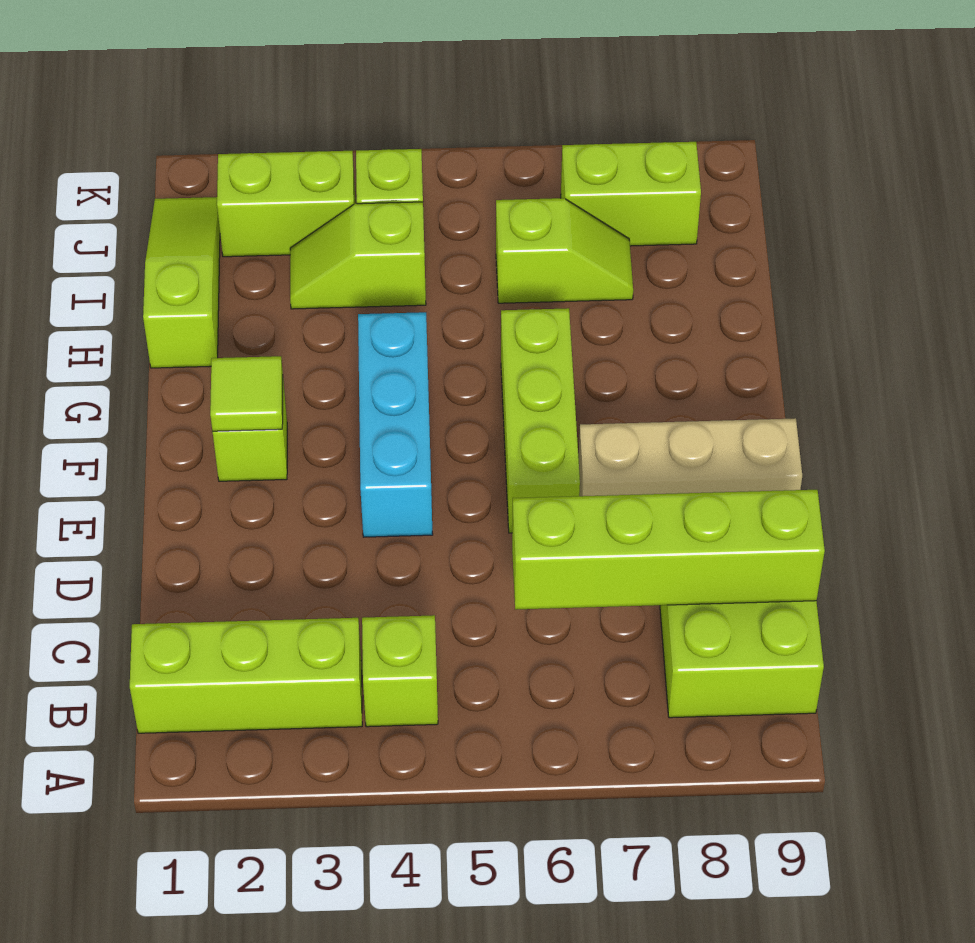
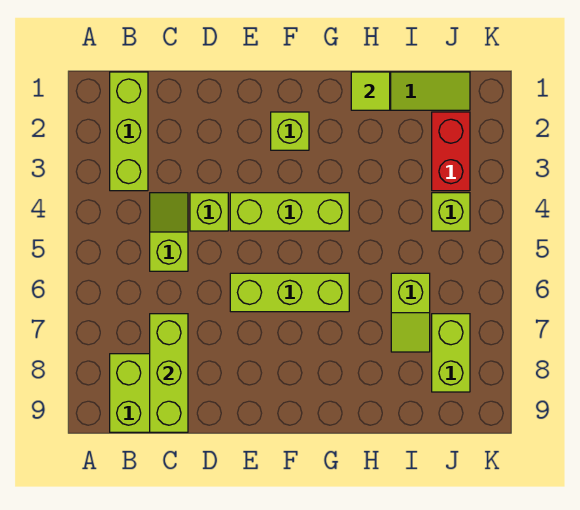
lime 1x1 brick [362,615,438,727] -> lime 1x1 brick moved to [190,193,228,231]
lime 1x4 brick [512,490,825,609] -> lime 1x3 brick [150,314,188,432]
cyan 1x3 brick [358,312,433,537] -> lime 1x3 brick [230,193,349,231]
tan 1x3 brick [578,418,802,496] -> none
lime 1x1 tile [210,356,283,431] -> lime 1x1 tile moved to [351,72,390,110]
lime 1x2 slope [290,202,426,309] -> lime 1x2 slope moved to [150,193,188,271]
lime 1x2 brick [217,151,355,257] -> red 1x2 brick [432,112,470,191]

